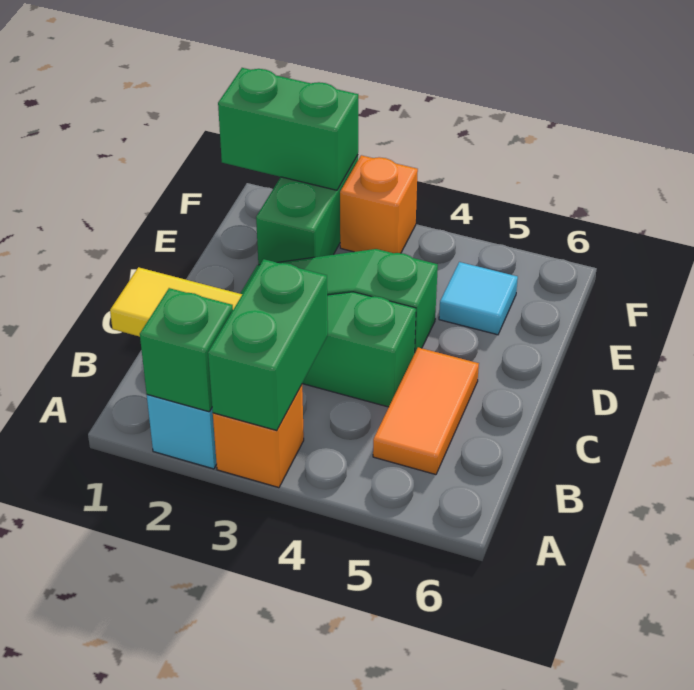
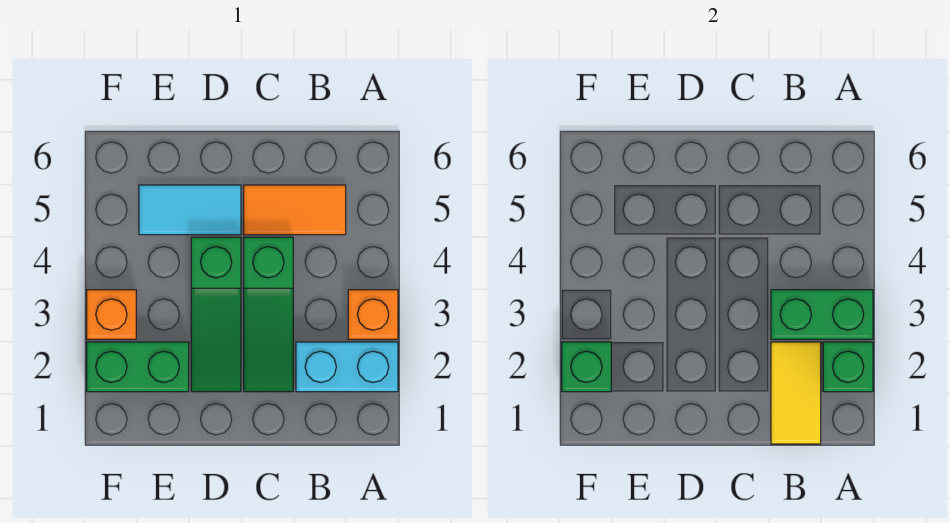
cyan 1x1 tile [439,262,518,335] -> cyan 1x2 tile [139,185,241,235]
green 1x2 brick [218,68,358,190] -> green 1x1 brick [562,342,611,392]

